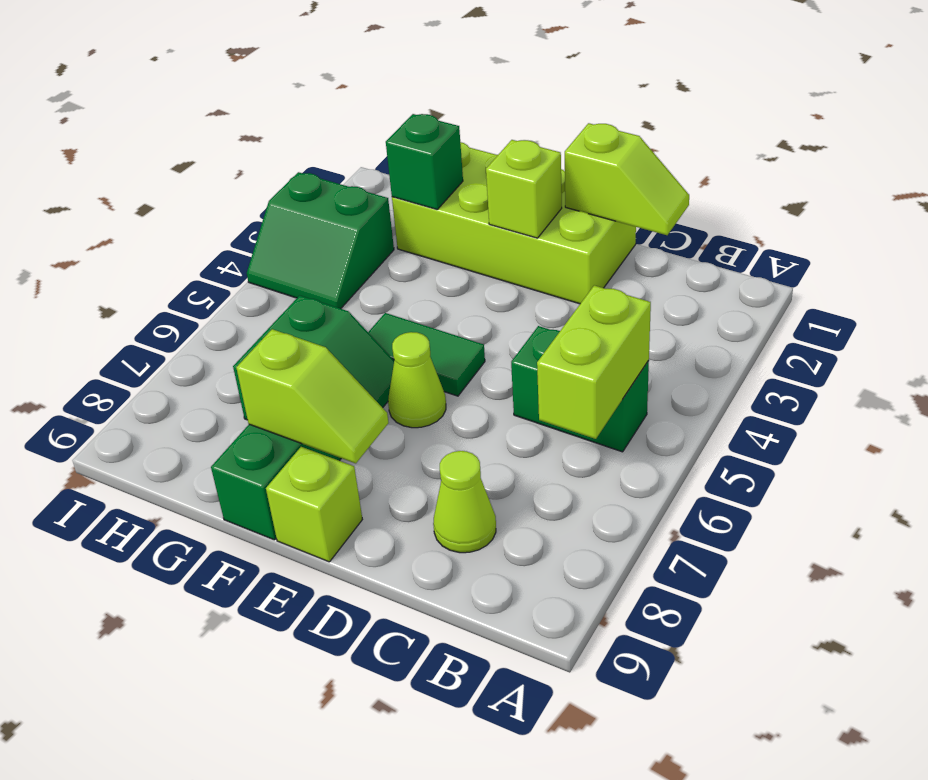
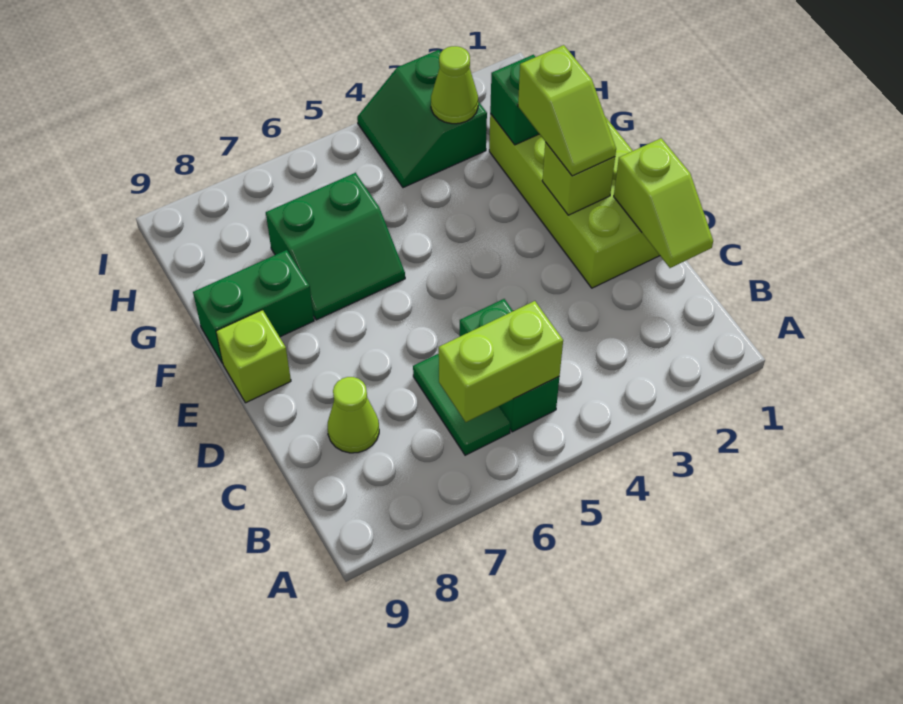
green 1x2 tile [368,313,485,396] -> green 1x2 tile moved to [413,354,510,455]
lime 1x1 cone [388,332,446,428] -> lime 1x1 cone moved to [431,46,478,124]
lime 1x2 slope [236,329,388,463] -> lime 1x2 slope moved to [518,45,616,176]

